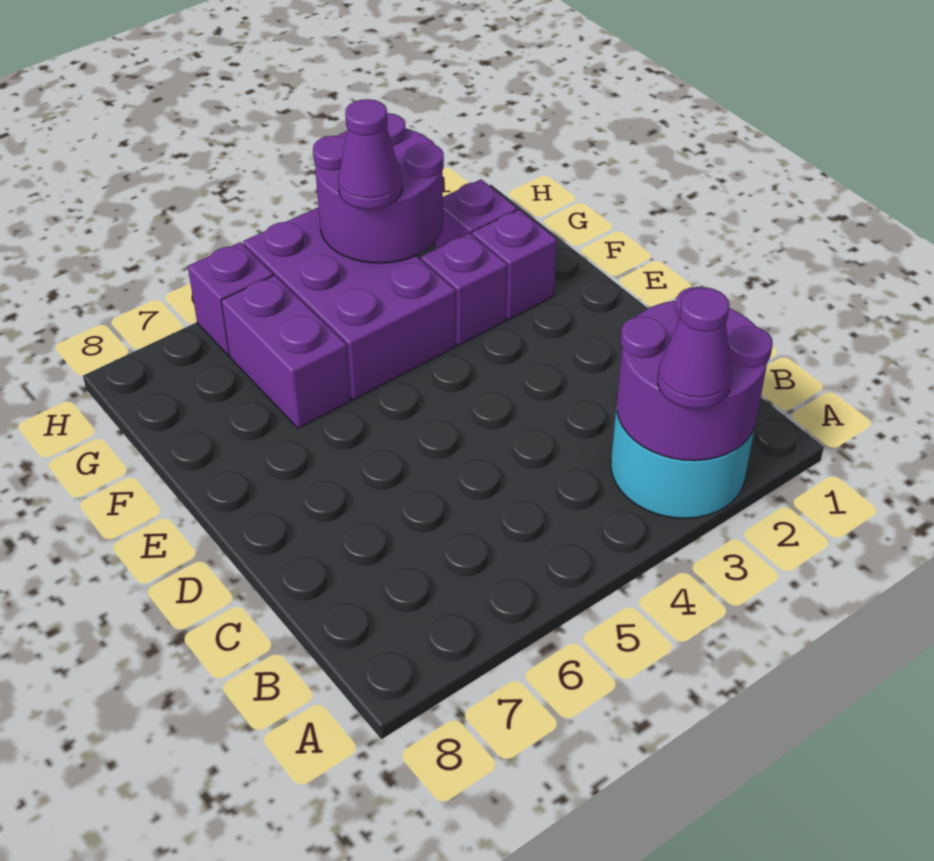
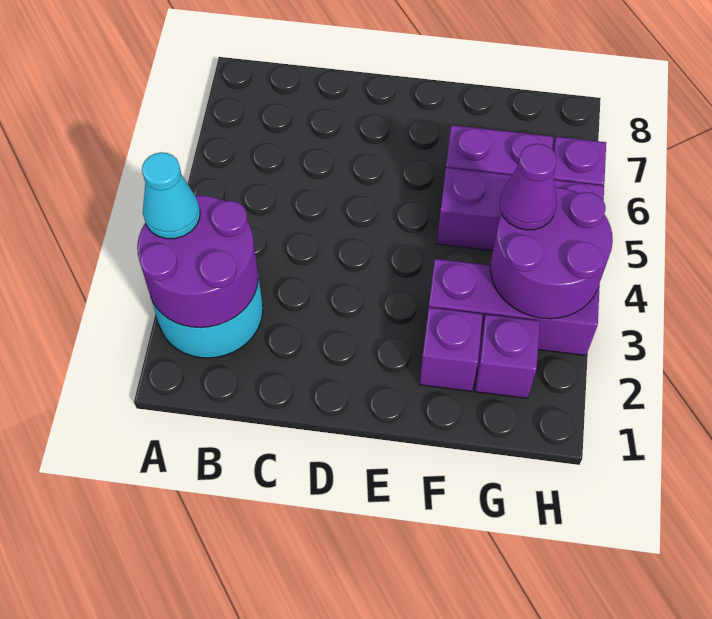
purple 1x1 cone [658,287,731,409] -> cyan 1x1 cone [142,152,200,239]
purple 1x1 brick [421,233,507,345] -> purple 1x3 brick [429,259,600,355]
purple 2x3 brick [243,207,456,400] -> purple 1x3 brick [437,168,604,251]

